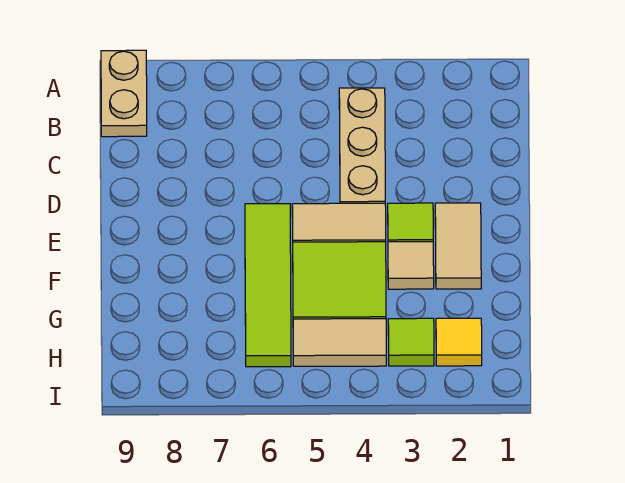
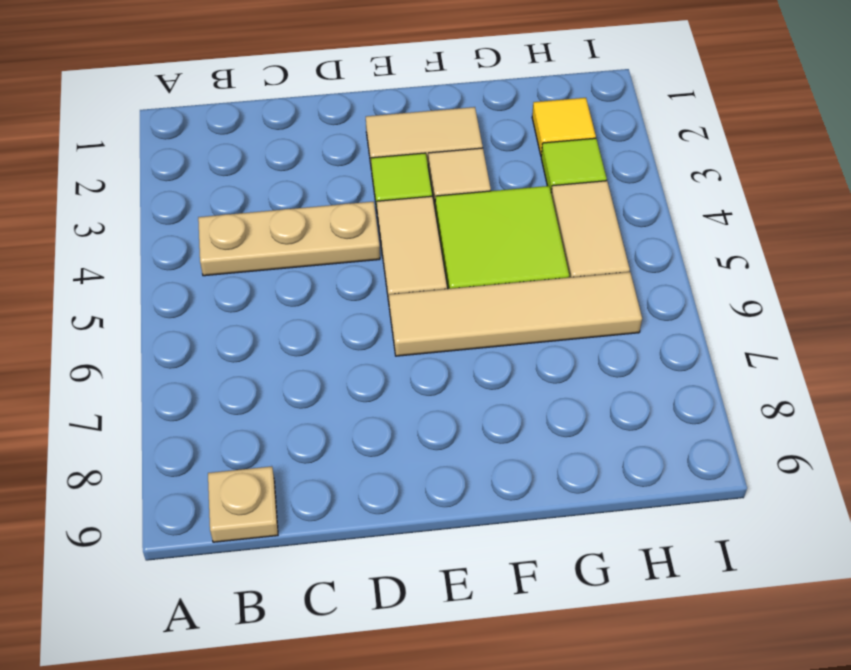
tan 1x2 plate [101,50,147,137] -> tan 1x1 plate [208,466,278,542]
lime 1x4 tile [245,204,291,367] -> tan 1x4 tile [389,272,642,356]

